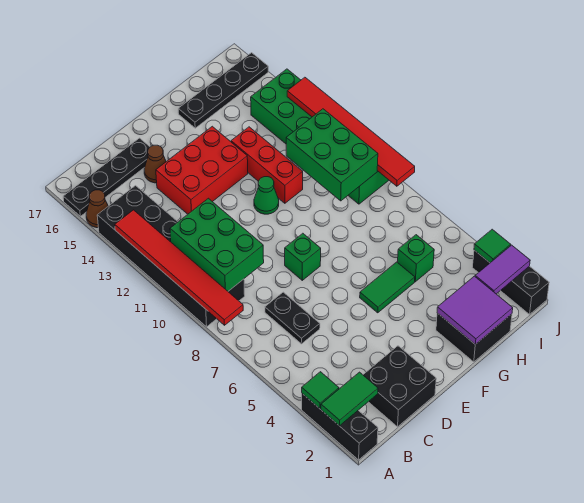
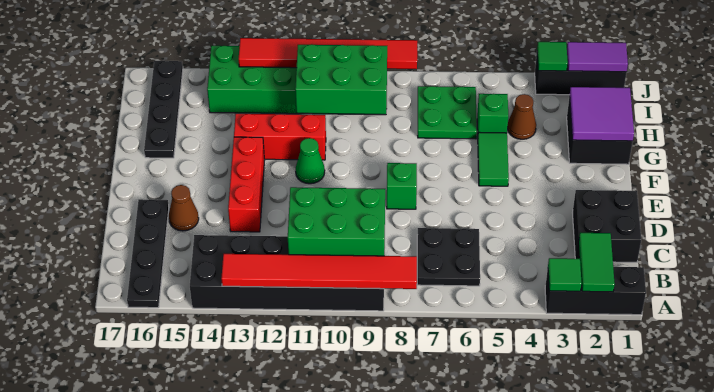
brown 1x1 cone [86,190,108,228] -> brown 1x1 cone moved to [507,94,536,139]
black 1x2 plate [265,292,320,344] -> black 2x2 plate [417,228,480,286]
red 2x3 brick [156,126,248,214] -> red 1x3 brick [228,137,264,232]
none -> green 2x2 plate [418,86,477,139]
purple 1x2 tile [475,245,530,294] -> purple 1x2 tile turned to [567,42,628,72]

